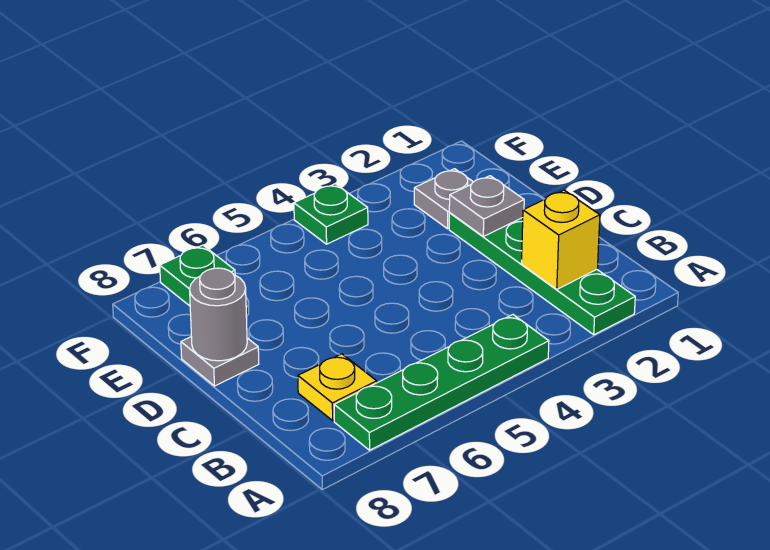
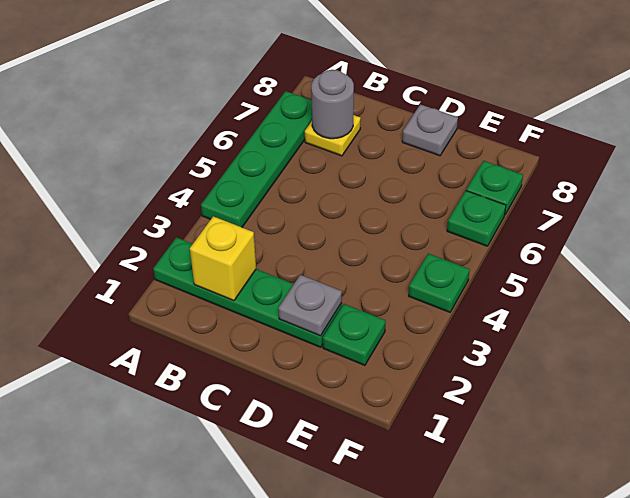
grey 1x1 round brick [190,268,247,361] -> grey 1x1 round brick moved to [311,70,354,139]
grey 1x1 plate [414,169,473,229] -> green 1x1 plate [323,304,386,365]
none -> green 1x1 plate [447,191,506,246]

